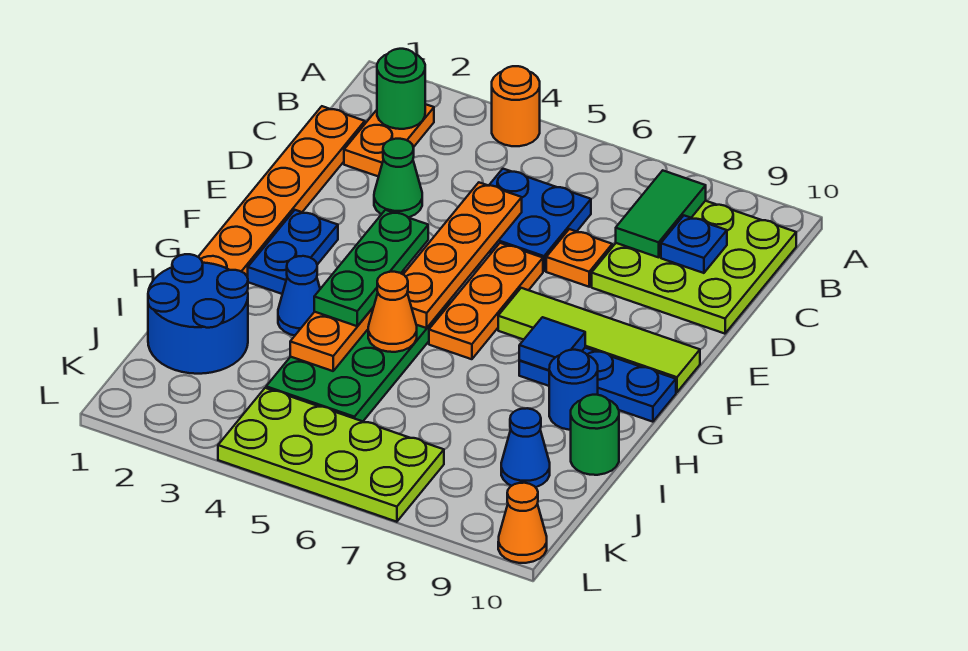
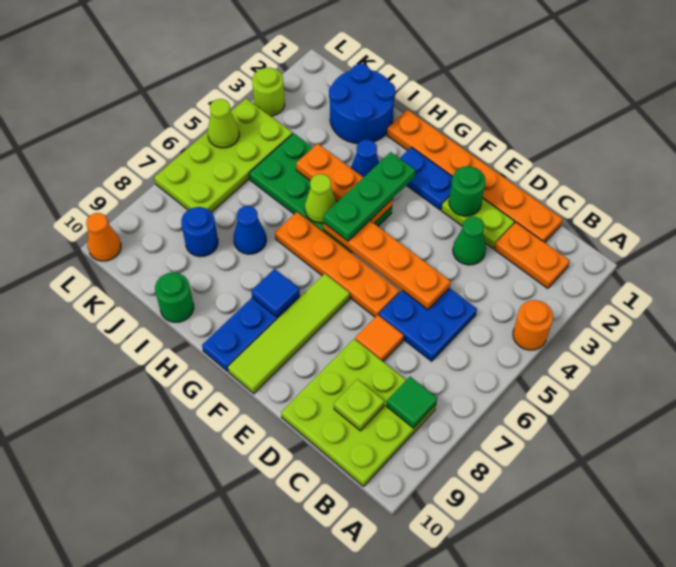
green 1x1 round brick [377,49,425,129] -> green 1x1 round brick moved to [449,166,485,216]
green 1x2 tile [616,170,706,257] -> green 1x1 tile [386,377,437,428]
blue 1x1 plate [661,216,727,273] -> lime 1x1 plate [334,379,384,431]
none -> lime 1x2 plate [441,197,515,248]
orange 1x1 plate [546,229,612,287] -> orange 1x1 tile [355,315,404,361]
orange 1x3 plate [429,243,543,359] -> orange 1x4 plate [275,212,400,317]
green 1x3 plate [314,210,428,326] -> green 1x3 plate turned to [323,152,415,241]
orange 1x1 cone [368,272,417,352] -> lime 1x1 cone [305,174,337,223]
blue 1x1 round brick [549,350,598,430] -> blue 1x1 round brick moved to [181,207,218,257]
blue 1x1 cone [501,408,550,487] -> blue 1x1 cone moved to [234,206,266,254]
none -> lime 1x1 round brick [252,68,285,116]
none -> lime 1x1 cone [208,99,239,148]

